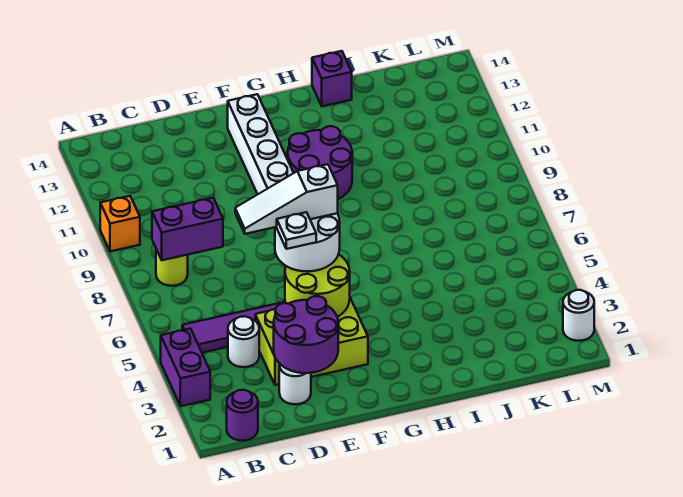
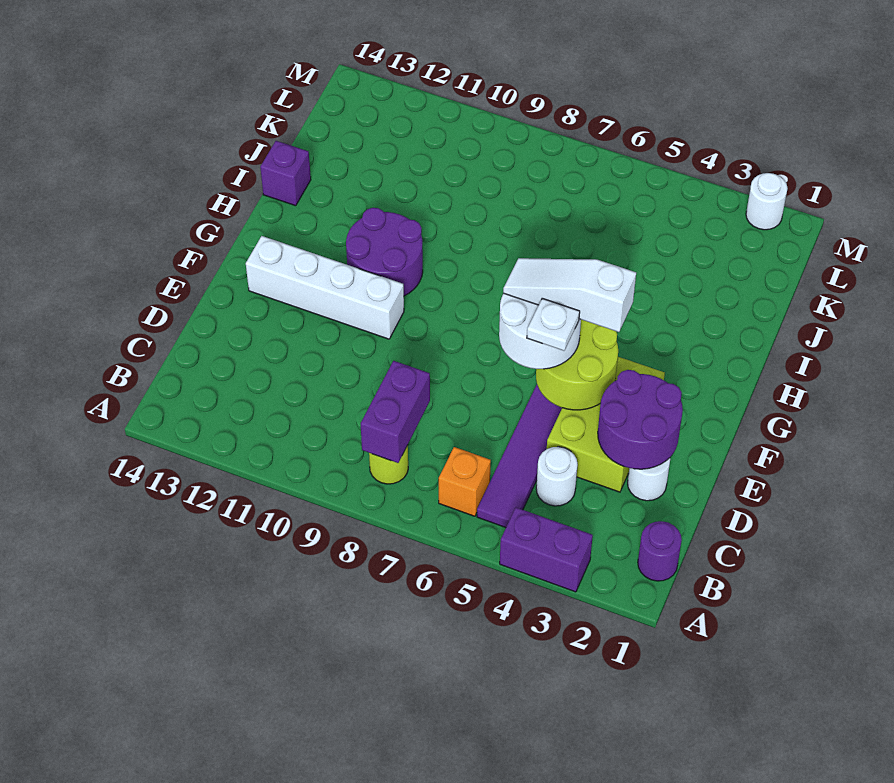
orange 1x1 brick [100,196,140,251] -> orange 1x1 brick moved to [439,447,491,516]
white 1x3 slope [235,164,338,234] -> white 1x3 slope turned to [503,258,636,332]

